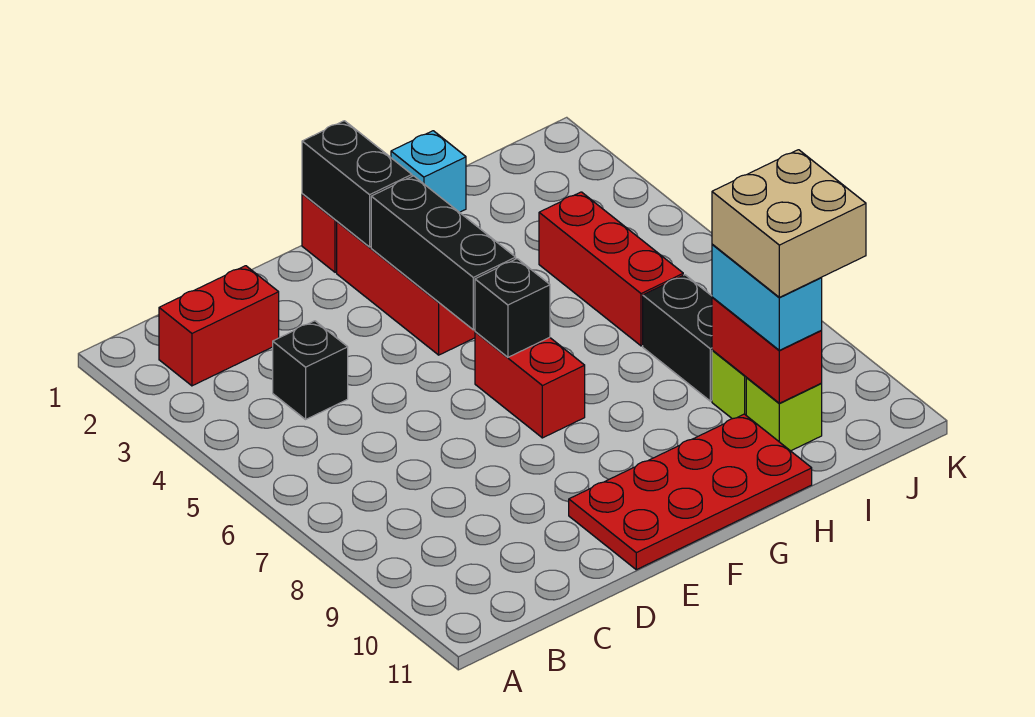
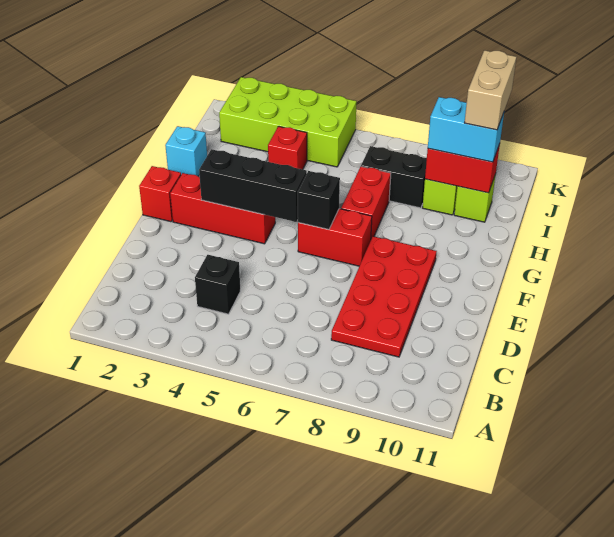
red 1x2 brick [159,266,279,386] -> red 1x2 brick moved to [341,166,391,238]
red 2x4 plate [569,414,812,570] -> red 2x4 plate moved to [331,236,437,357]
black 1x2 brick [302,121,412,247] -> none
red 1x3 brick [539,192,683,346] -> red 1x1 brick [268,126,307,169]
tan 2x2 brick [712,150,866,297] -> tan 1x2 brick [465,50,516,130]
none -> lime 2x4 brick [219,77,357,167]

